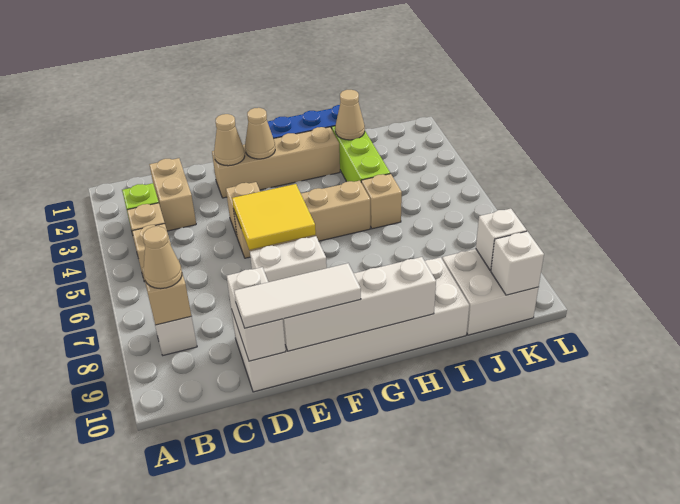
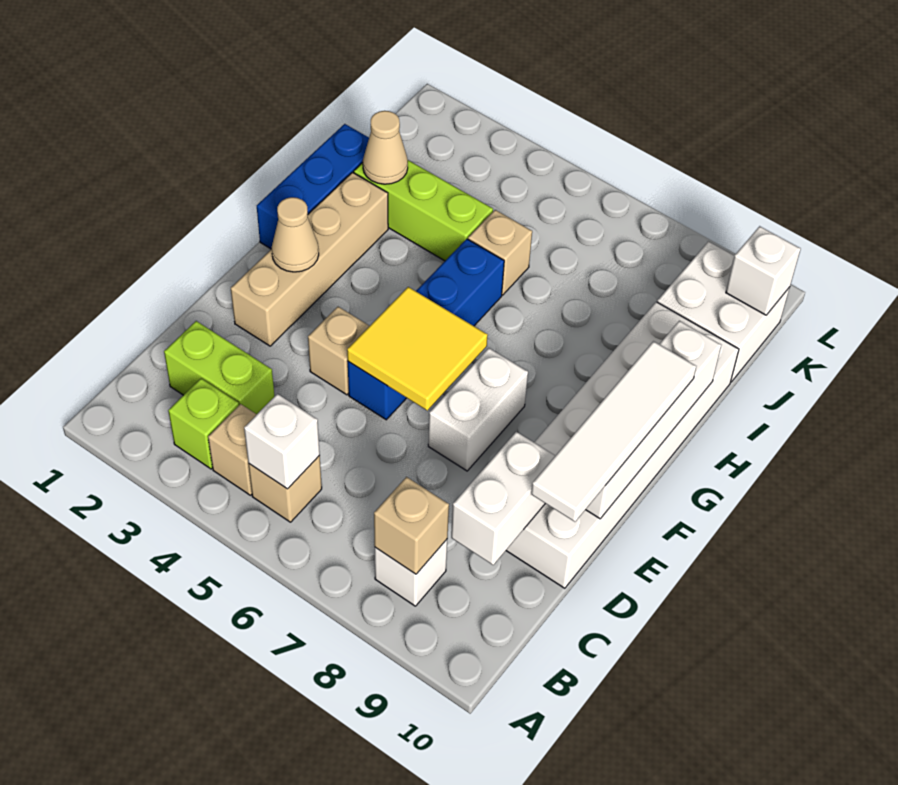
tan 1x1 cone [143,226,182,289] -> none
tan 1x2 brick [149,158,196,231] -> lime 1x2 brick [164,321,275,414]
white 1x2 brick [227,267,286,361] -> white 1x2 brick turned to [451,432,555,565]
white 1x3 tile [234,263,361,328] -> white 1x4 tile [531,341,696,522]
tan 1x1 cone [214,114,245,166] -> none
tan 1x4 brick [234,181,370,258] -> blue 1x4 brick [348,239,504,420]
white 1x1 brick [476,209,527,271] -> white 1x1 brick moved to [244,394,320,489]

